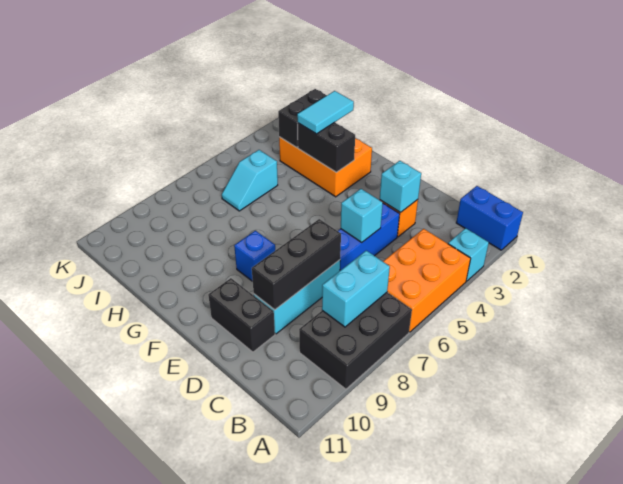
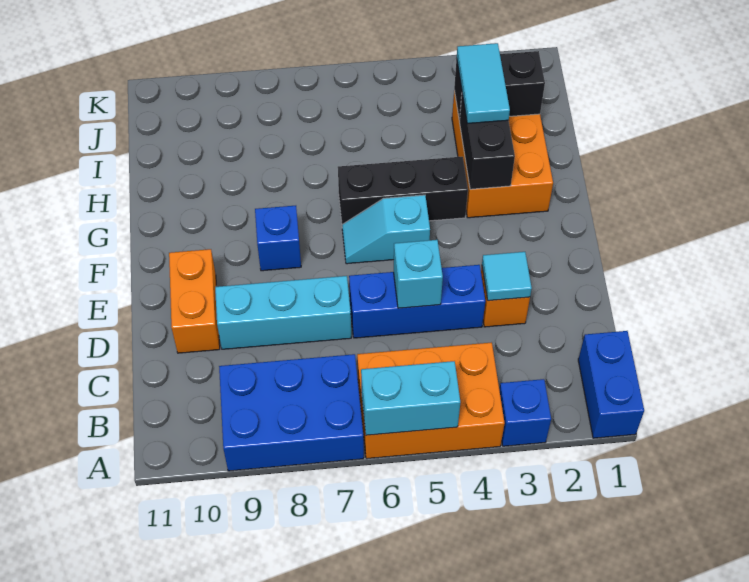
cyan 1x1 brick [448,228,489,281] -> blue 1x1 brick [499,379,551,446]
black 2x3 brick [299,292,412,389] -> blue 2x3 brick [219,354,364,471]
cyan 1x2 brick [322,251,390,327] -> cyan 1x2 brick moved to [361,361,460,435]
cyan 1x1 brick [380,161,421,213] -> cyan 1x1 tile [482,252,532,301]
black 1x3 brick [252,219,341,310] -> black 1x3 brick moved to [338,157,468,225]
black 1x2 brick [208,278,275,352] -> orange 1x2 brick [169,249,220,353]
cyan 1x2 tile [297,91,354,134] -> cyan 1x2 tile turned to [457,43,510,124]
cyan 1x2 slope [222,150,278,211] -> cyan 1x2 slope moved to [342,195,430,264]

